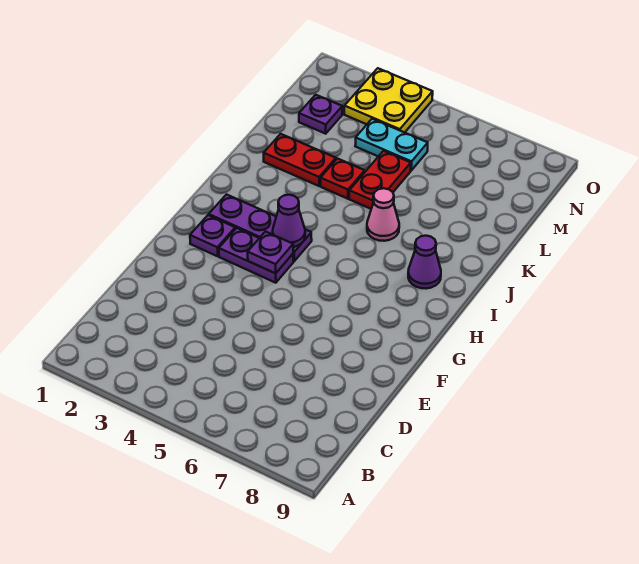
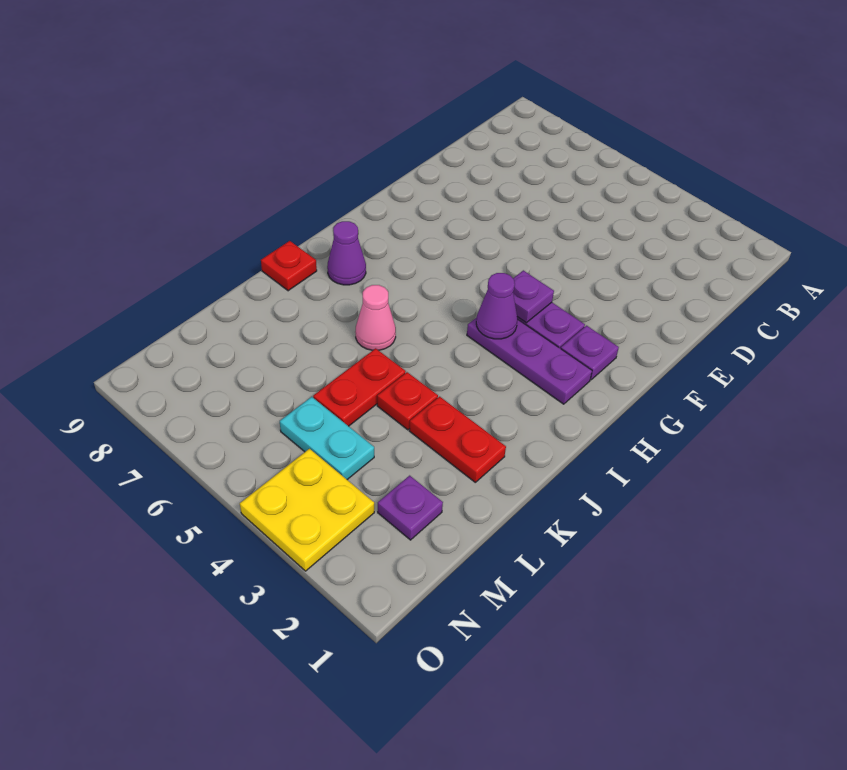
none -> red 1x1 plate [261,241,317,291]

